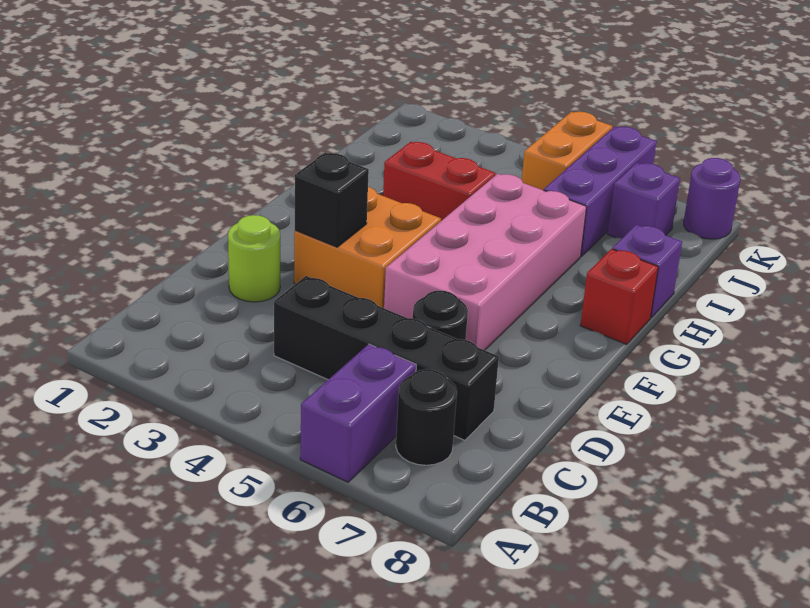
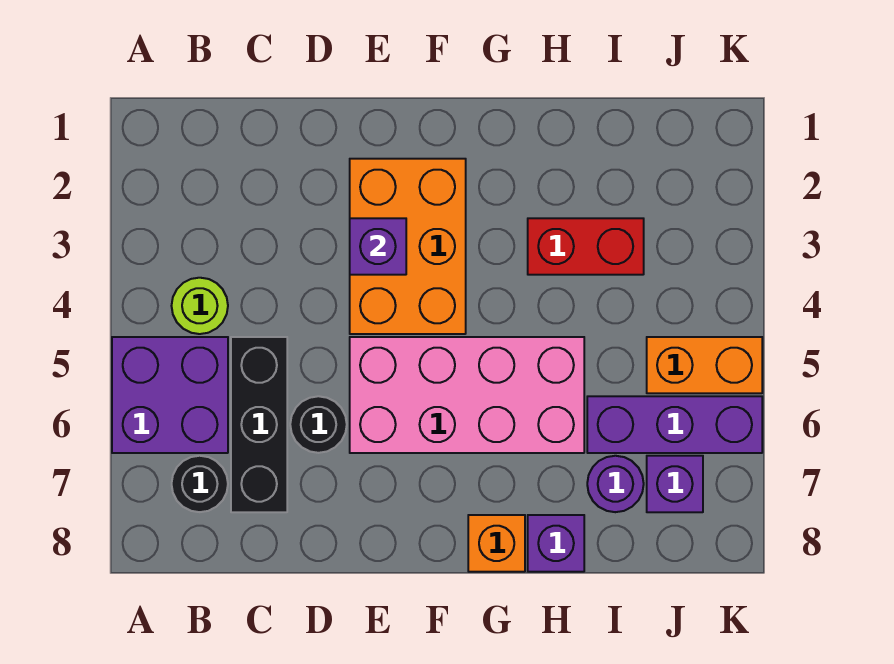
purple 1x2 brick [300,344,416,482] -> purple 2x2 brick [112,337,228,453]
black 1x4 brick [274,276,499,440] -> black 1x3 brick [231,337,287,512]
lime 1x1 round brick [228,215,280,302] -> lime 1x1 round brick moved to [172,278,228,334]
orange 2x2 brick [294,187,441,308] -> orange 2x3 brick [350,159,466,334]
black 1x1 brick [295,153,369,247] -> purple 1x1 brick [350,218,406,275]
red 1x1 brick [580,249,658,344] -> orange 1x1 brick [468,515,525,572]
red 1x2 brick [383,142,495,221] -> red 1x2 brick turned to [528,218,644,275]
purple 1x1 round brick [684,158,740,239] -> purple 1x1 round brick moved to [587,456,644,512]

